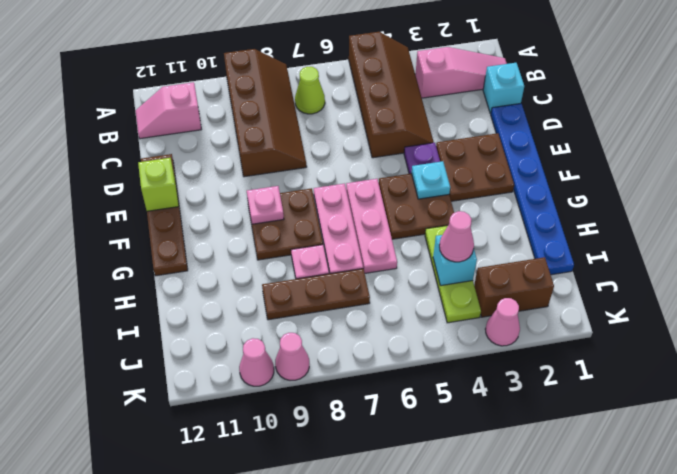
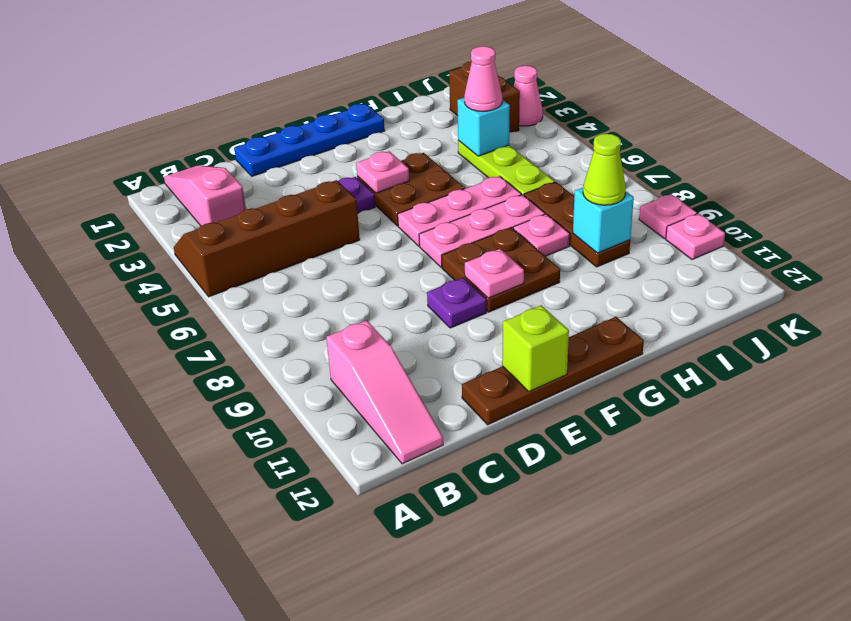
brown 2x4 slope [224,49,307,177] -> none
lime 1x1 cone [295,67,325,114] -> lime 1x1 cone moved to [583,134,626,205]
pink 1x2 slope [135,82,201,139] -> pink 1x3 slope [327,320,443,464]
cyan 1x1 brick [483,63,524,114] -> cyan 1x1 brick moved to [573,188,634,253]
blue 1x6 plate [491,104,574,275] -> blue 1x4 plate [234,104,385,176]
brown 2x2 plate [436,133,514,201] -> none
none -> purple 1x1 plate [427,278,486,328]
cyan 1x1 plate [412,161,450,199] -> pink 1x1 plate [356,151,409,193]
lime 1x3 plate [425,225,481,323] -> lime 1x3 plate turned to [458,141,555,195]
pink 1x1 cone [275,333,309,380] -> pink 1x1 plate [639,194,697,239]
pink 1x1 cone [239,338,274,386] -> pink 1x1 plate [666,214,725,260]

